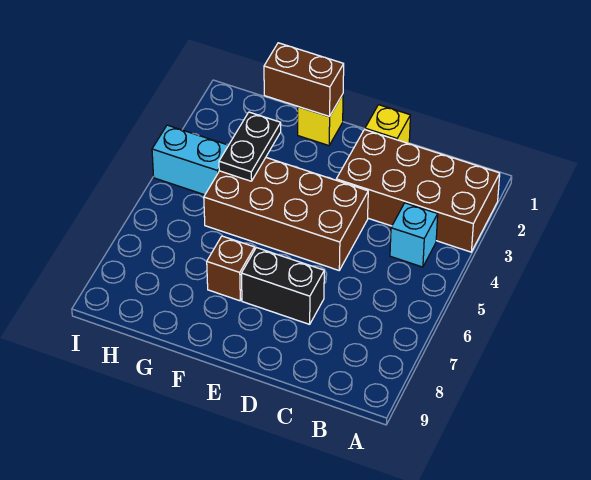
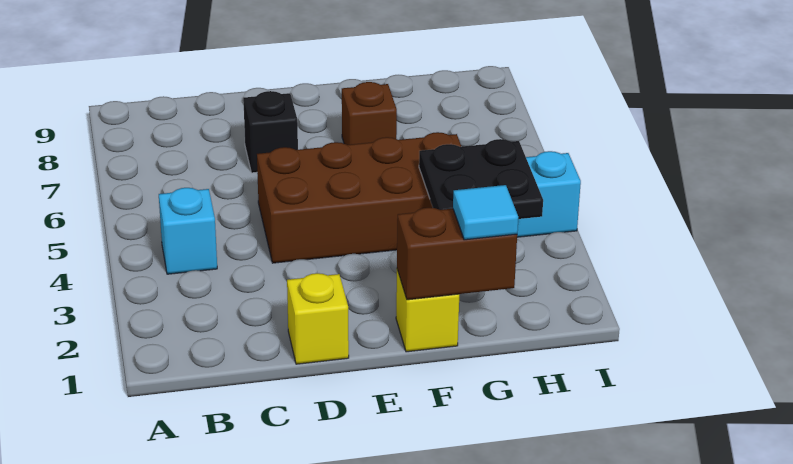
brown 2x4 brick [336,130,500,252] -> none
black 1x2 brick [241,248,324,324] -> black 1x1 brick [243,91,298,173]
none -> cyan 1x1 tile [453,185,518,240]
black 1x2 plate [219,112,281,181] -> black 2x2 plate [419,139,543,219]

